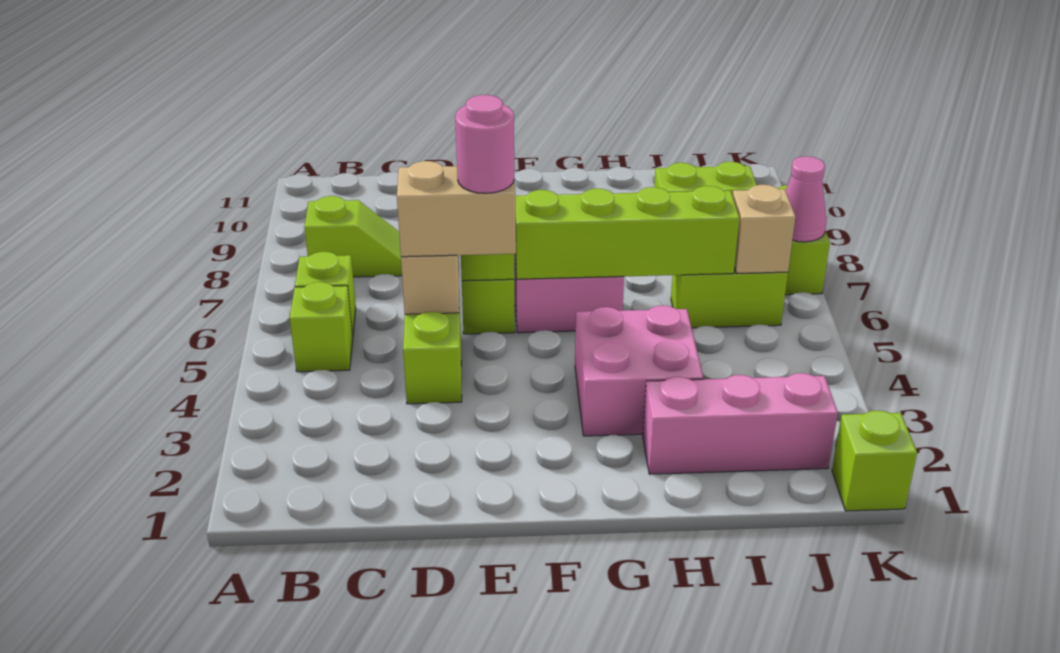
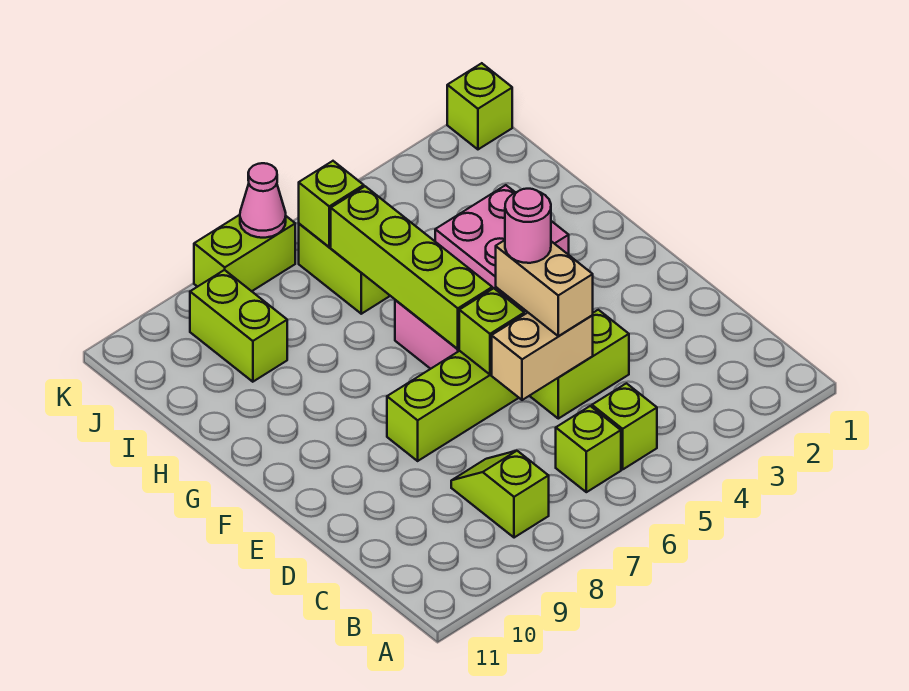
pink 1x3 brick [643,373,838,474] -> none
tan 1x1 brick [733,185,795,274] -> lime 1x1 brick [299,161,364,247]

